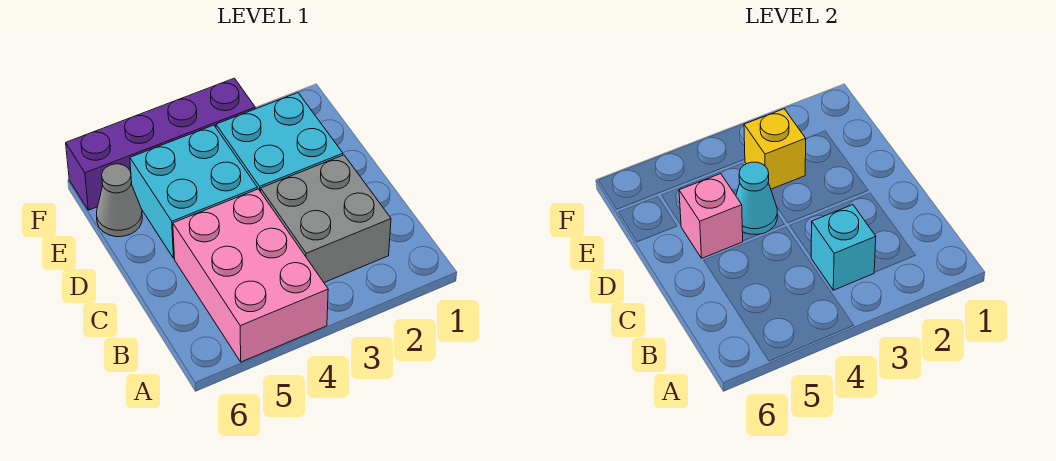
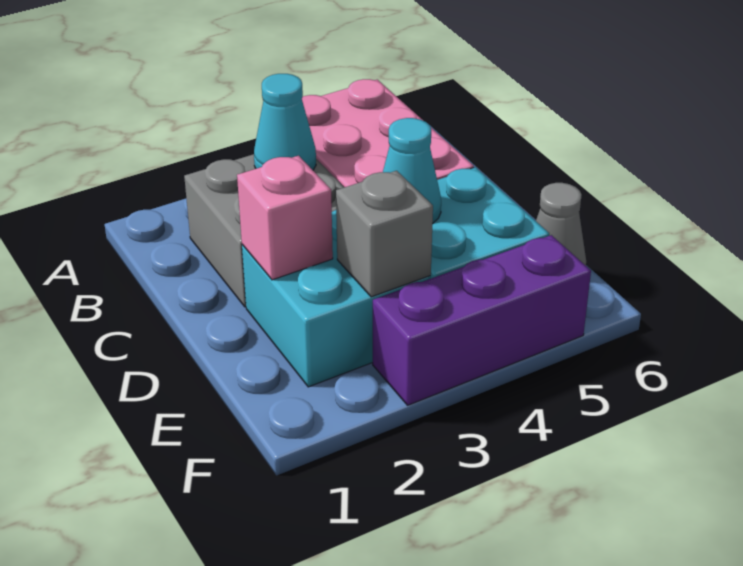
cyan 1x1 brick [811,205,876,290] -> cyan 1x1 cone [254,74,316,170]
pink 1x1 brick [679,174,743,258] -> pink 1x1 brick moved to [237,156,333,280]
yellow 1x1 brick [744,109,806,189] -> grey 1x1 brick [336,171,433,297]
purple 1x4 brick [66,78,255,210] -> purple 1x3 brick [373,235,591,405]

